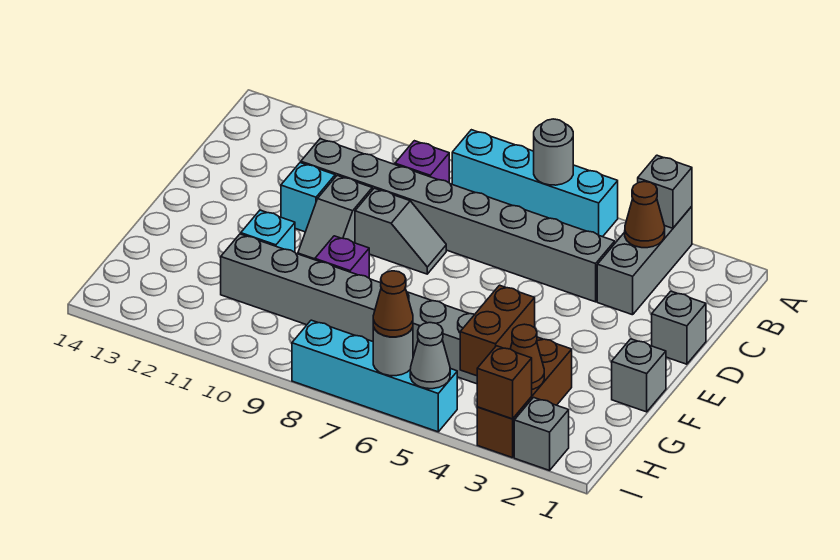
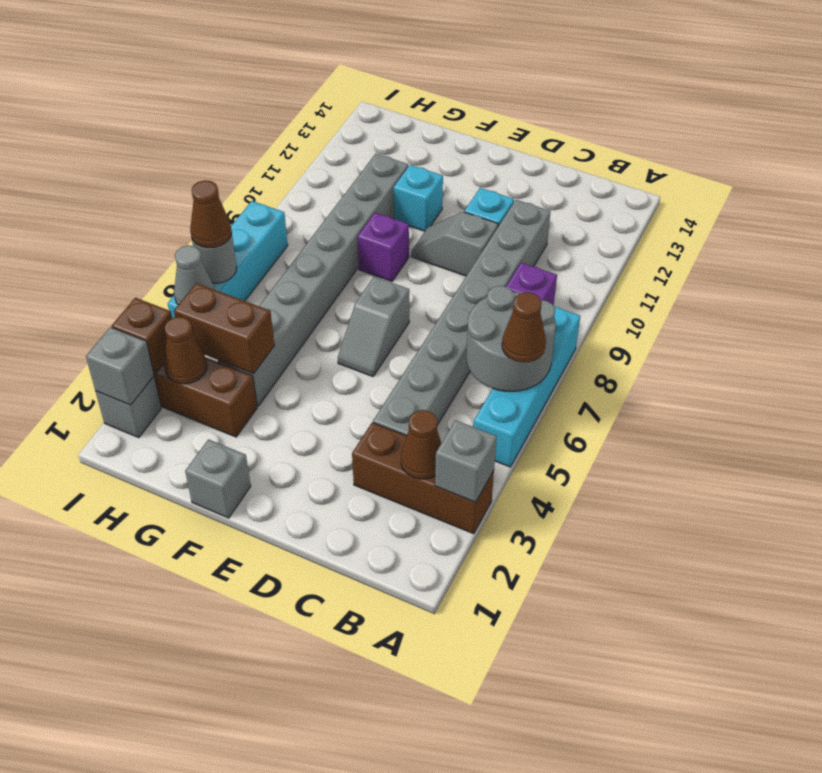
grey 1x3 brick [597,206,692,315] -> brown 1x3 brick [352,422,494,534]
grey 1x1 round brick [534,119,573,185] -> grey 2x2 round brick [466,286,556,392]
none -> brown 1x1 cone [502,292,546,362]
grey 1x1 brick [652,291,706,364] -> grey 1x1 brick moved to [86,327,154,405]
grey 1x2 slope [355,188,446,274] -> grey 1x2 slope moved to [338,277,409,377]

